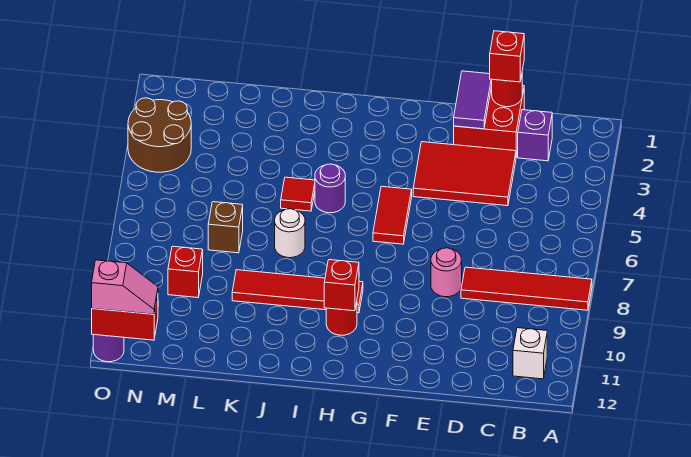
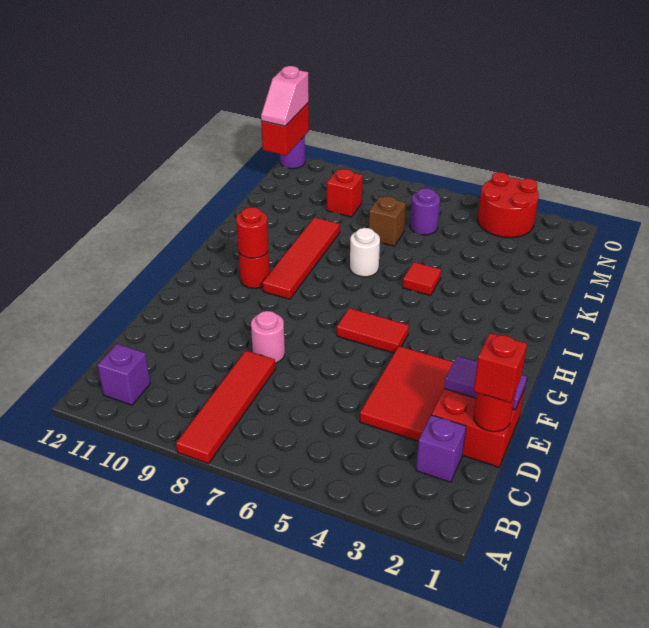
white 1x1 brick [513,328,547,379] -> purple 1x1 brick [97,344,150,405]
red 1x1 brick [324,260,359,311] -> red 1x1 round brick [236,207,268,258]
purple 1x1 round brick [315,164,345,213] -> purple 1x1 round brick moved to [410,188,440,235]
brown 2x2 round brick [128,98,191,172] -> red 2x2 round brick [478,172,539,238]

